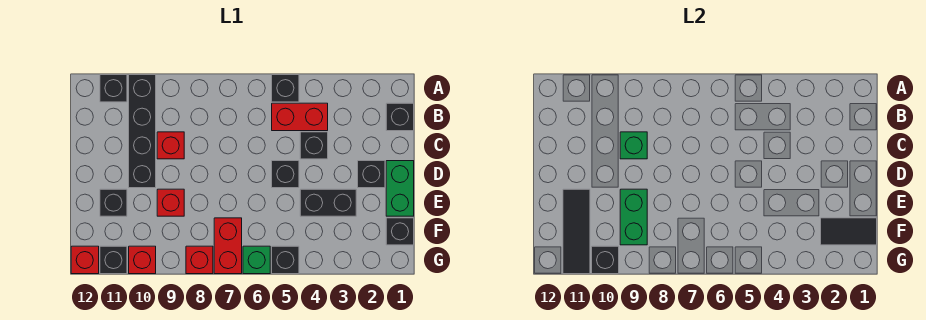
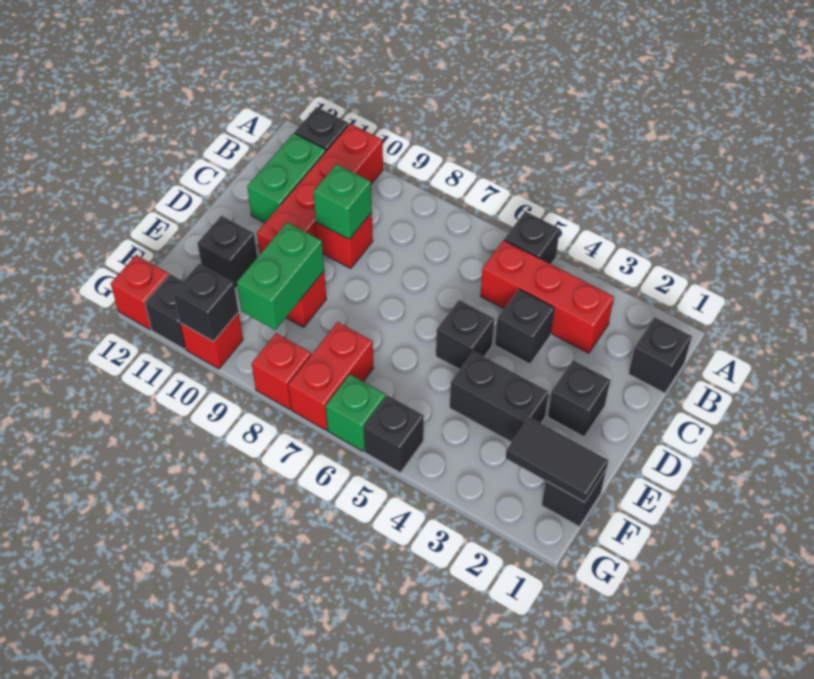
black 1x4 brick [129,75,156,188] -> red 1x4 brick [257,124,383,254]
red 1x2 brick [272,103,328,131] -> red 1x3 brick [481,240,614,353]
green 1x2 brick [386,161,414,216] -> green 1x2 brick moved to [247,133,326,223]
black 1x3 tile [563,189,590,274] -> none

